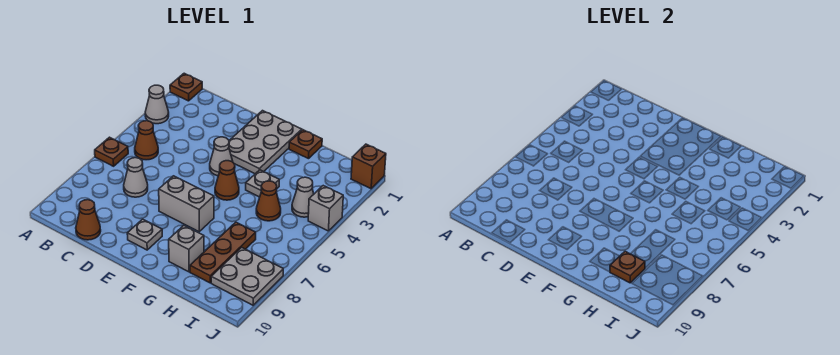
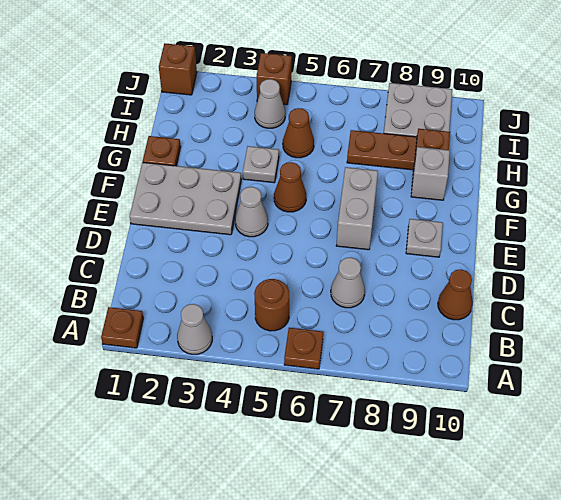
brown 1x1 cone [135,121,158,160] -> brown 1x1 round brick [254,279,289,331]
grey 1x1 brick [308,186,343,231] -> brown 1x1 brick [256,53,292,105]

